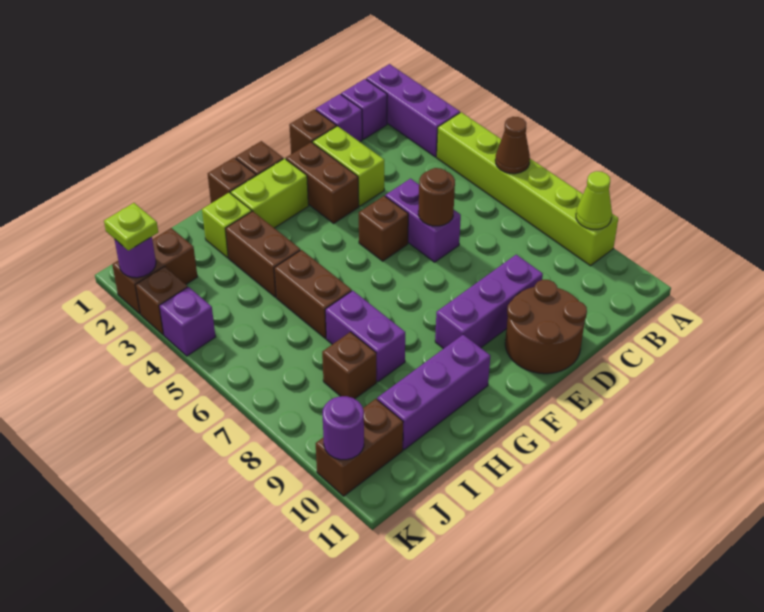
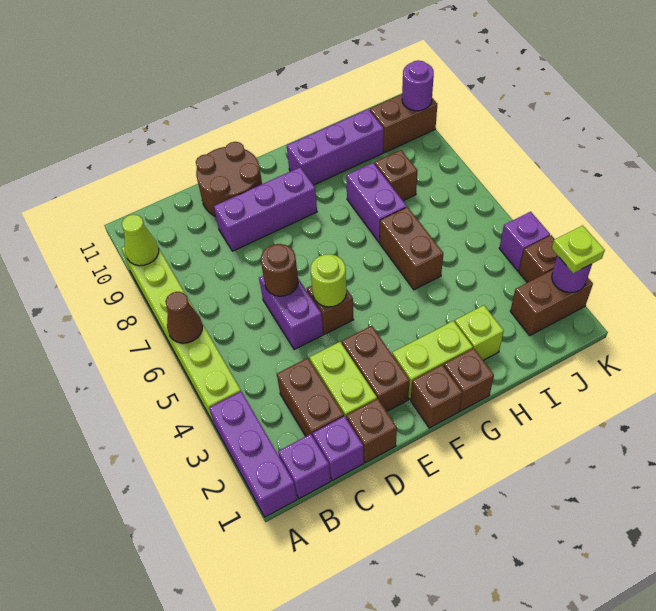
none -> lime 1x1 round brick [311,254,346,307]
brown 1x2 brick [225,211,300,297] -> brown 1x2 brick moved to [277,358,344,436]

